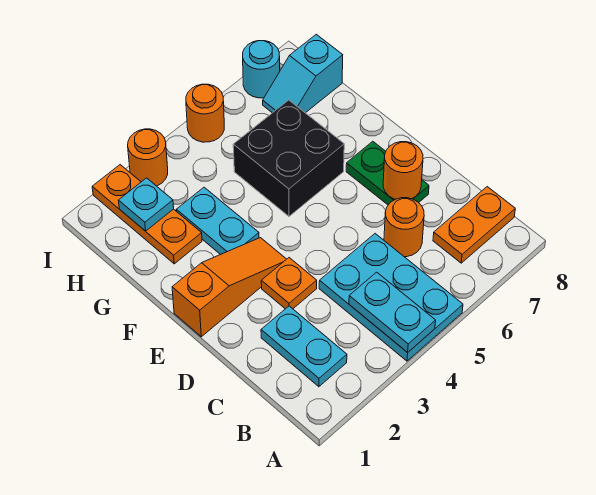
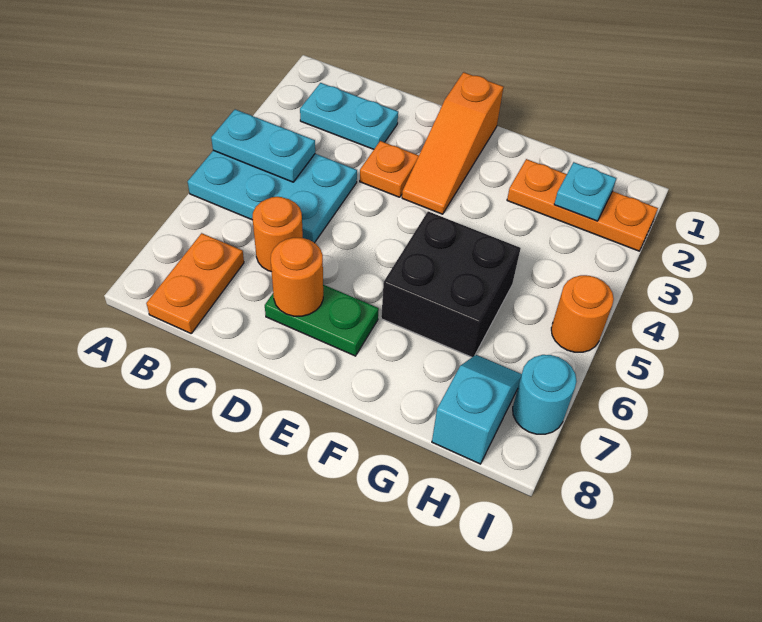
cyan 1x2 plate [176,187,259,255] -> none
orange 1x1 round brick [128,129,168,186] -> none

